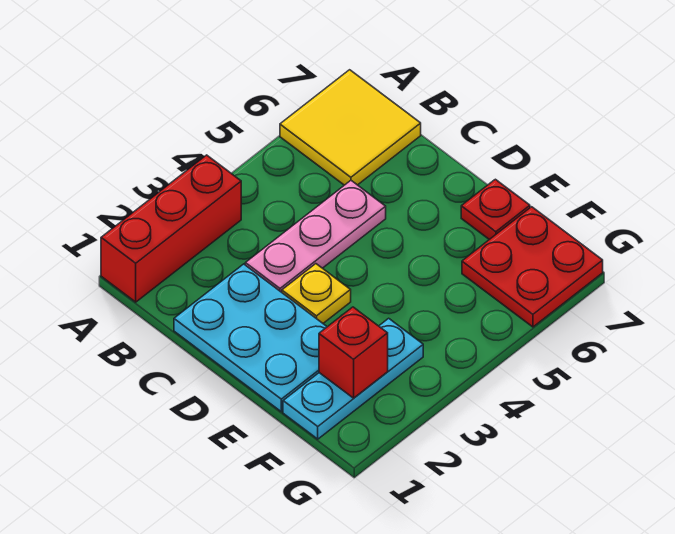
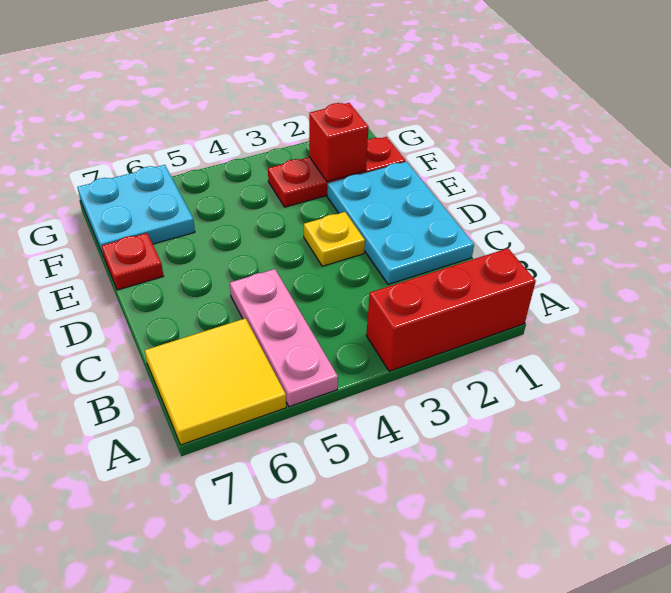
pink 1x3 plate [245,181,386,292] -> pink 1x3 plate turned to [230,269,338,407]
cyan 1x3 plate [283,318,423,439] -> red 1x3 plate [268,137,406,207]
red 2x2 plate [462,207,603,327] -> cyan 2x2 plate [77,165,195,257]

